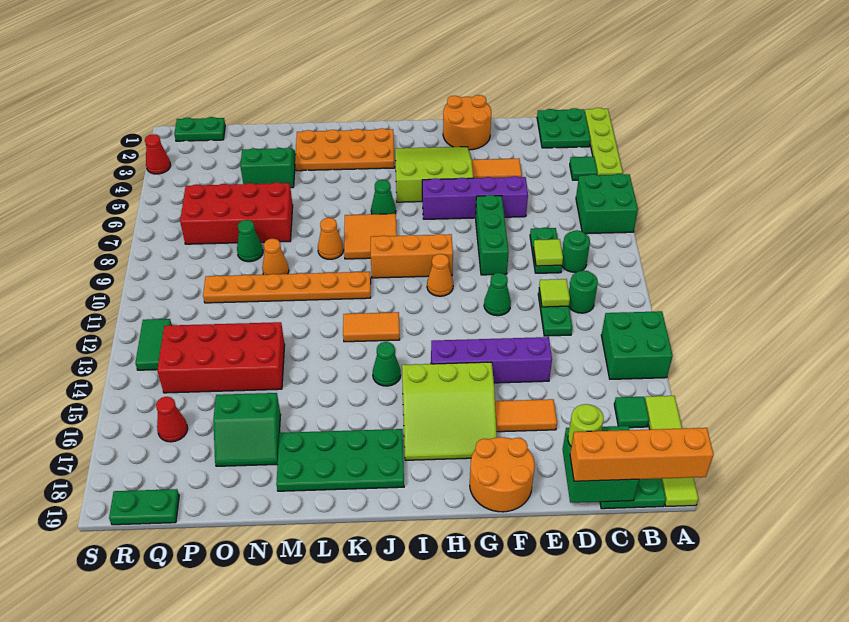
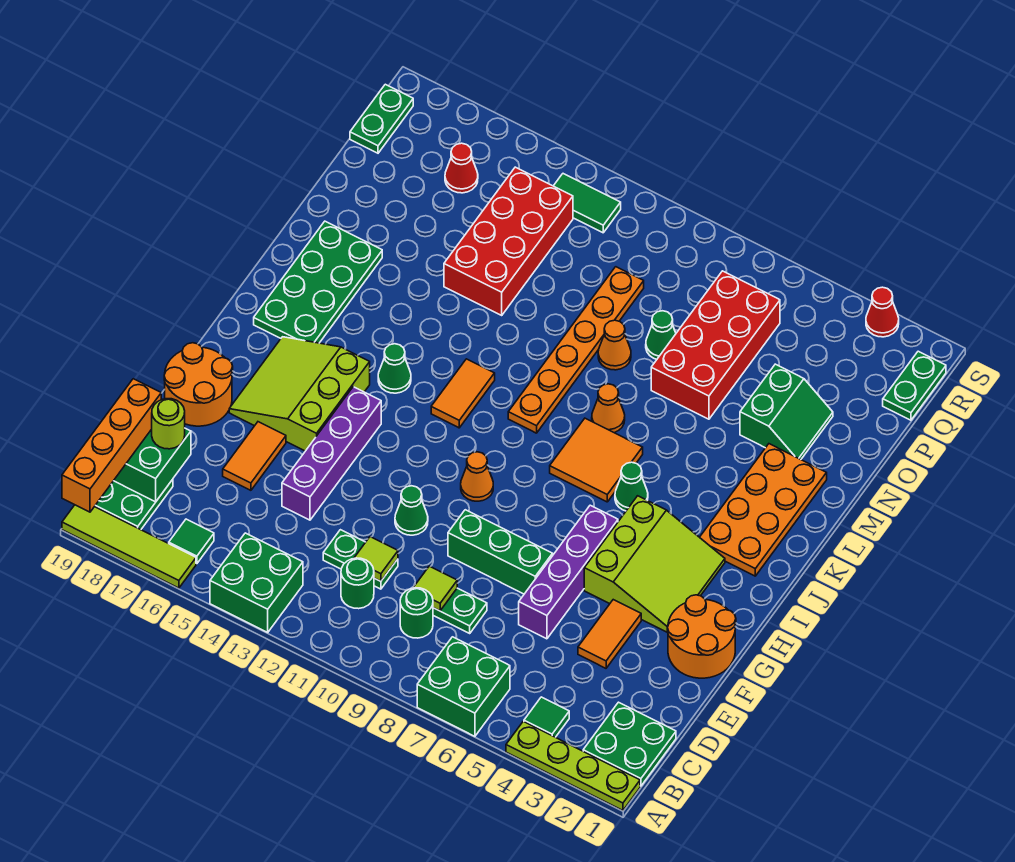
orange 1x3 brick [371,234,453,278] -> none
green 2x2 slope [213,393,281,466] -> none

